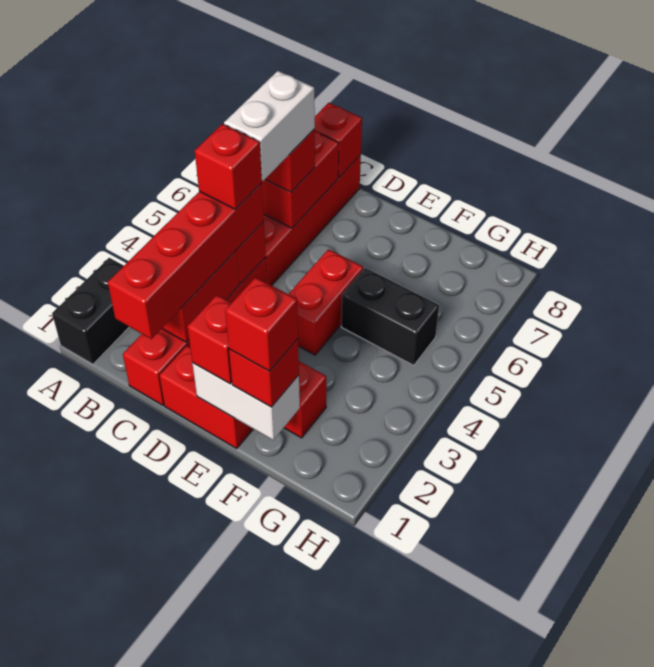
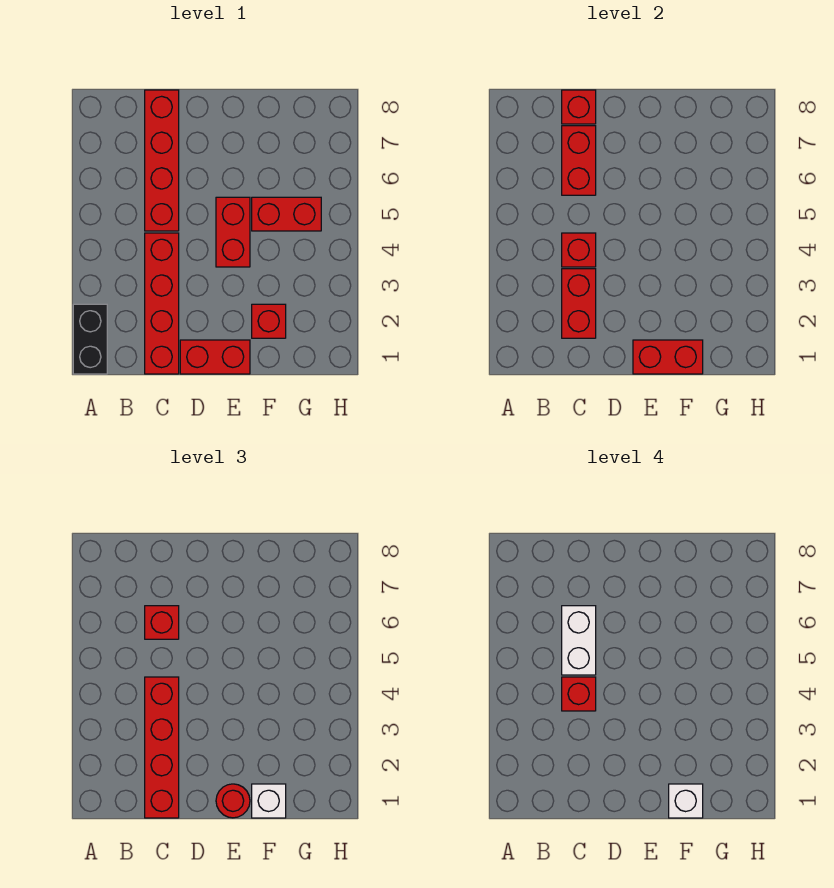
white 1x2 brick [192,363,300,440] -> red 1x2 brick [633,340,703,374]
red 1x1 brick [187,295,232,384] -> red 1x1 round brick [216,784,250,818]
red 1x1 brick [229,339,299,407] -> white 1x1 brick [252,784,286,818]
red 1x1 brick [225,277,298,371] -> white 1x1 brick [669,784,703,818]
black 1x2 brick [341,268,439,365] -> red 1x2 brick [252,197,321,231]

